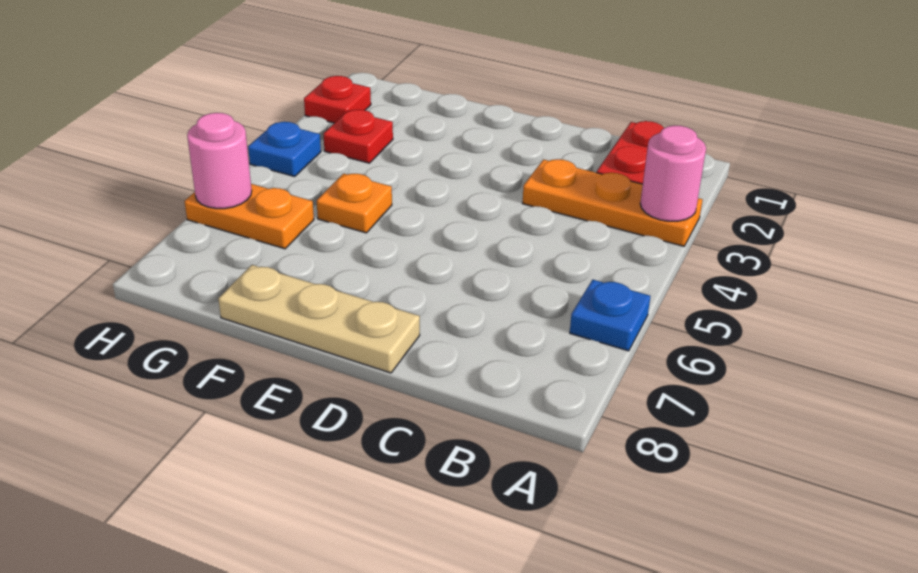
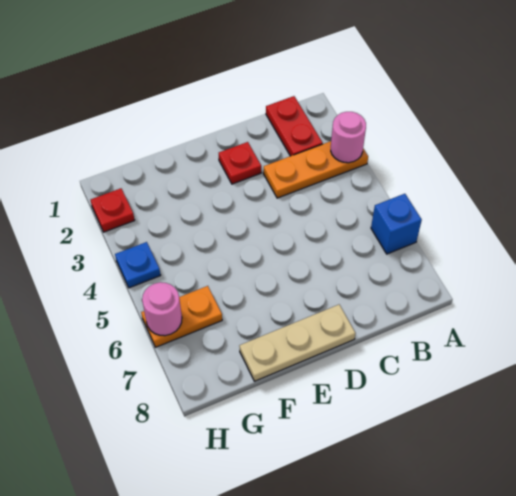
blue 1x1 plate [570,280,650,351] -> blue 1x1 brick [371,194,422,254]
orange 1x1 plate [317,174,392,233] -> none
red 1x1 plate [323,110,393,163] -> red 1x1 plate moved to [219,142,261,184]

